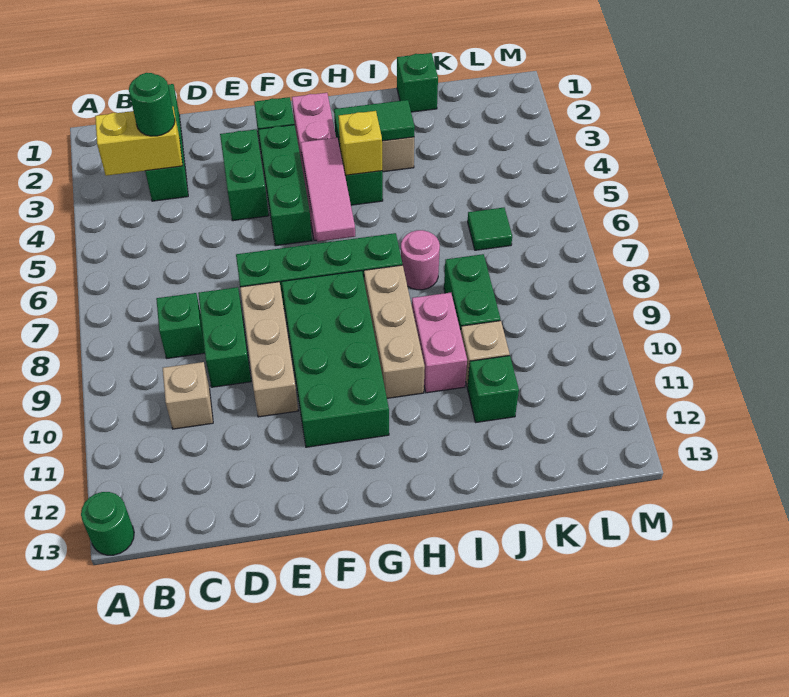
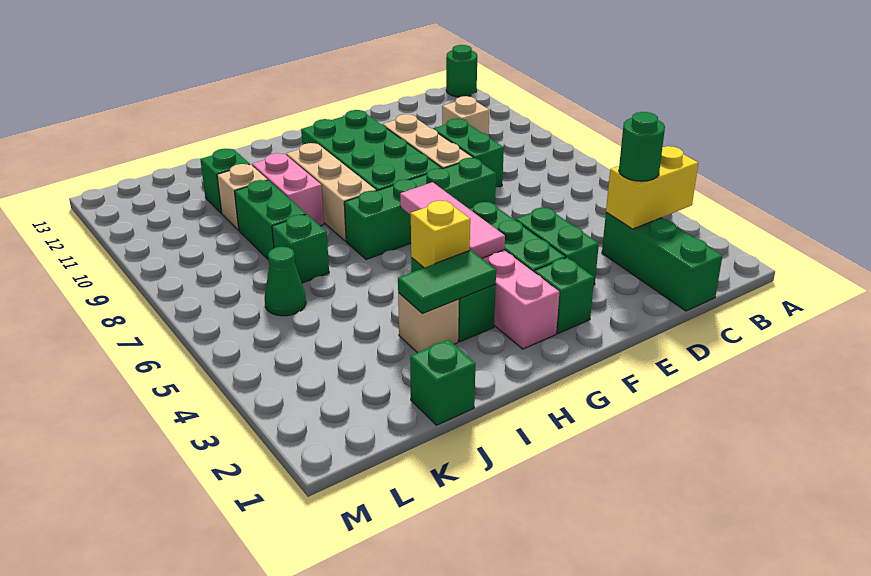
green 1x1 brick [156,293,205,359] -> green 1x1 brick moved to [272,214,329,283]
pink 1x1 round brick [401,230,440,290] -> none
green 1x1 tile [468,208,512,250] -> green 1x1 cone [265,247,306,316]

